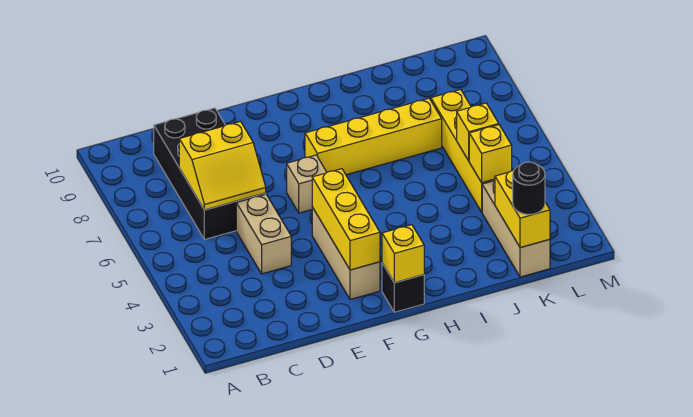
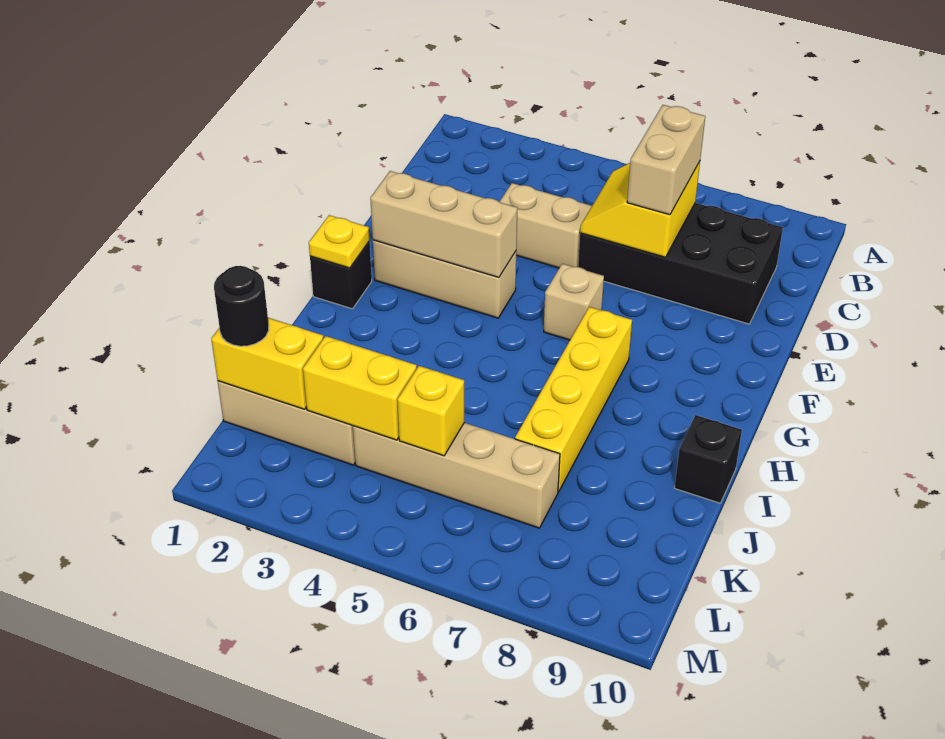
none -> tan 1x2 brick [627,105,705,215]
yellow 1x3 brick [312,169,380,270] -> tan 1x3 brick [370,171,517,277]
yellow 1x1 brick [382,225,424,283] -> yellow 1x1 plate [309,215,370,268]
none -> black 1x1 brick [675,415,742,503]
yellow 1x4 brick [431,89,495,212] -> tan 1x4 brick [353,423,560,528]
yellow 1x1 brick [469,125,512,183] -> yellow 1x2 brick [303,336,417,440]

